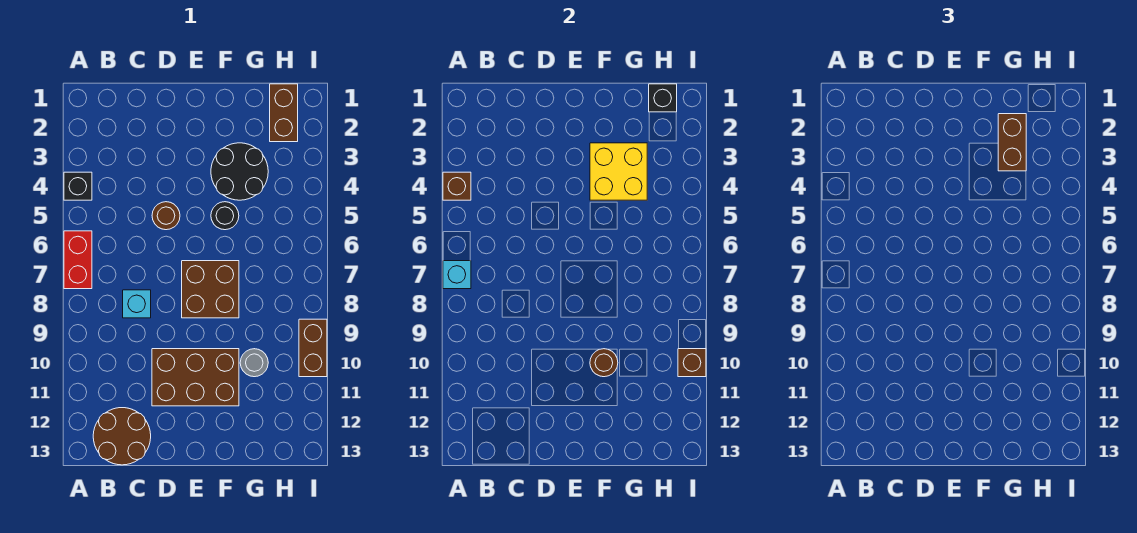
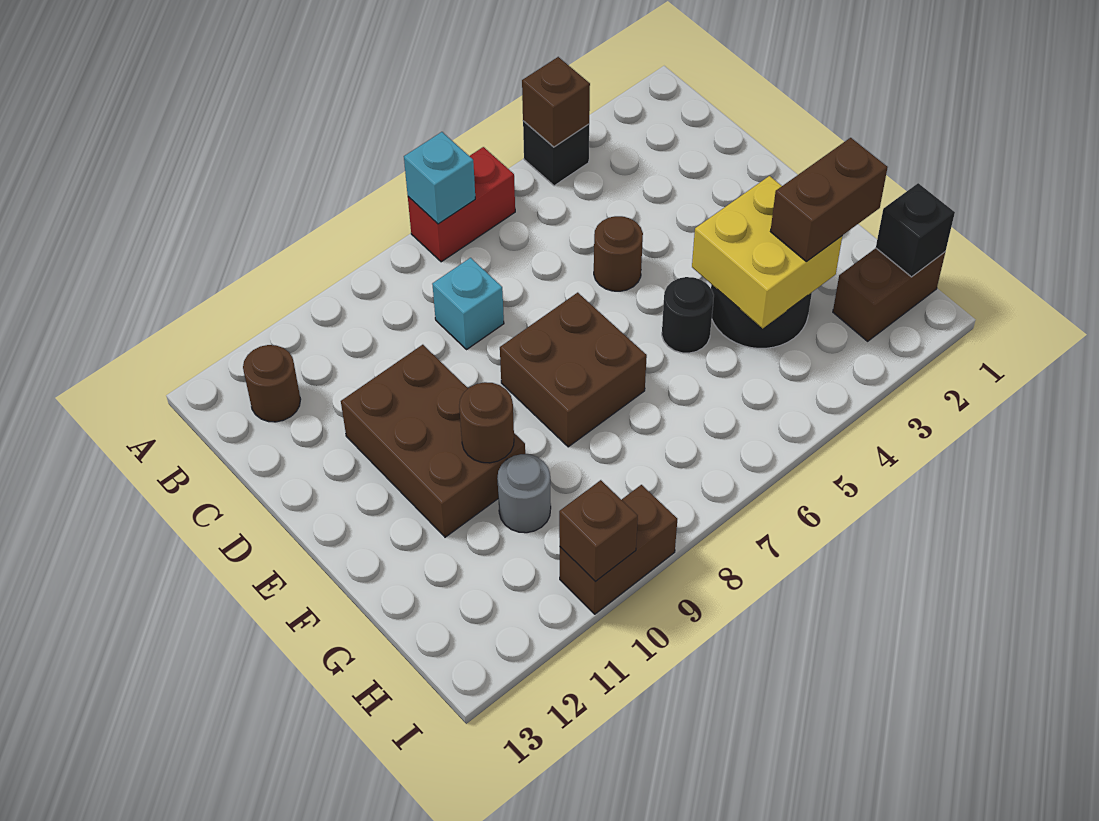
brown 2x2 round brick [93,408,151,465] -> brown 1x1 round brick [243,345,301,422]

